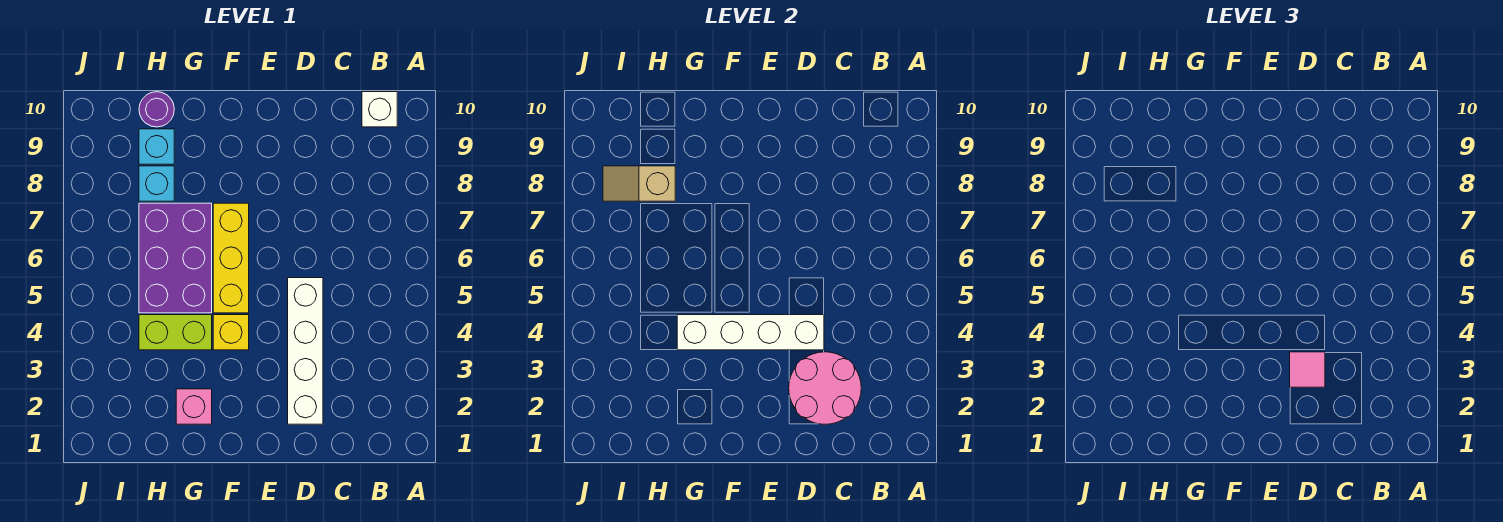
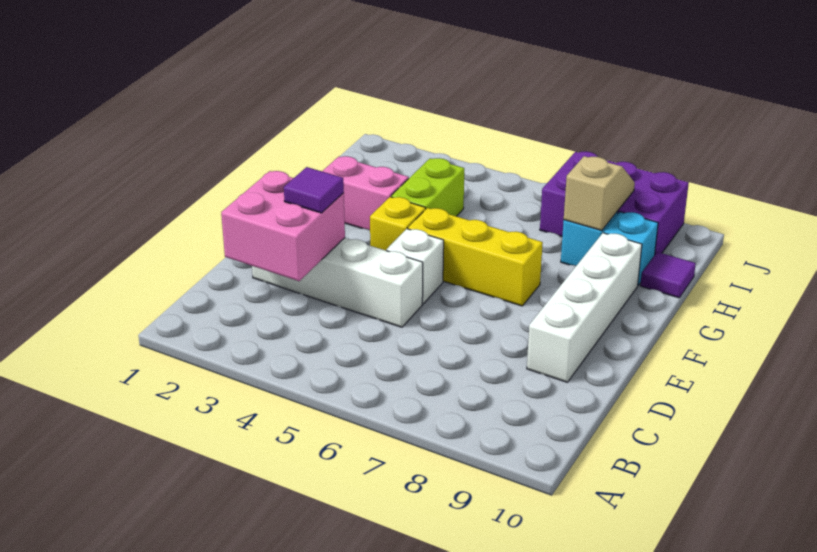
white 1x1 brick [362,92,397,127] -> white 1x1 brick moved to [386,229,444,304]
pink 2x2 round brick [789,352,861,424] -> pink 2x2 brick [221,171,345,281]
pink 1x1 tile [1290,352,1325,387] -> purple 1x1 tile [284,167,344,213]
white 1x4 brick [677,315,824,350] -> white 1x4 brick moved to [527,233,642,382]
pink 1x1 brick [176,389,212,424] -> pink 1x2 brick [322,156,409,230]
purple 2x3 brick [139,203,212,313] -> purple 2x3 brick moved to [540,151,689,254]
purple 1x1 round brick [139,92,174,127] -> purple 1x1 tile [640,252,696,298]

